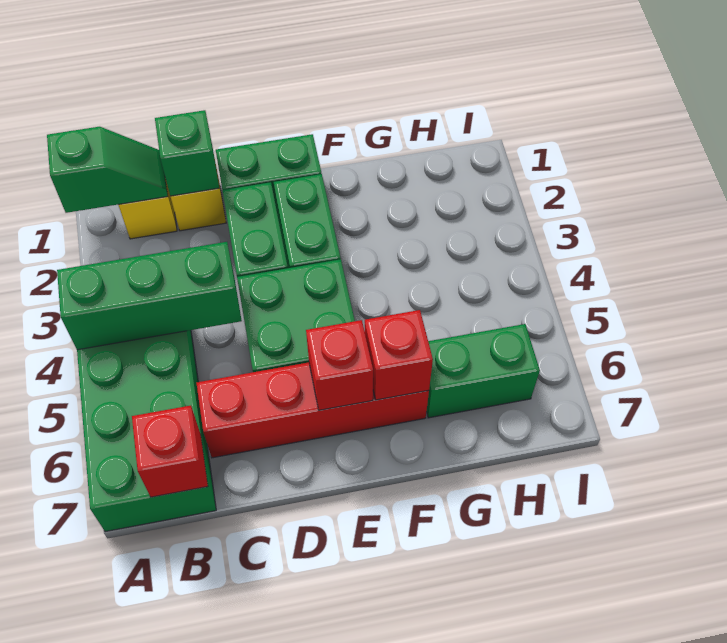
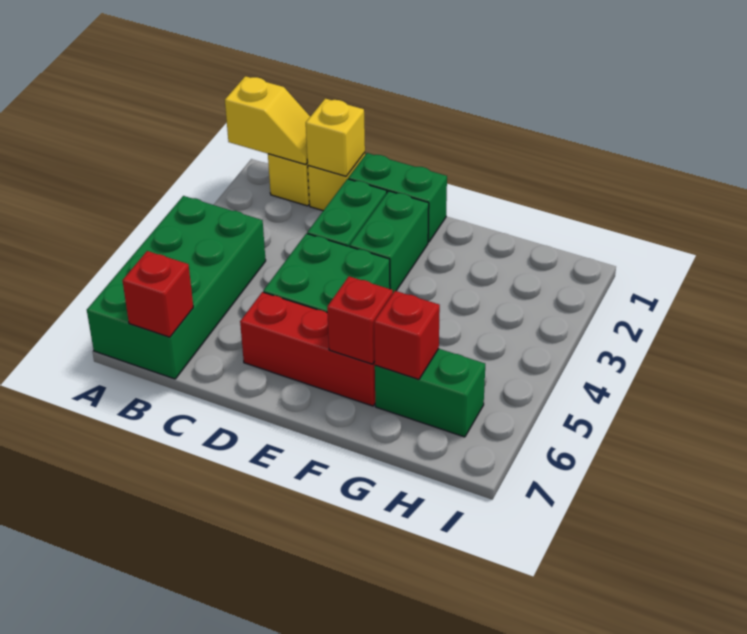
green 1x2 slope [47,127,168,213] -> yellow 1x2 slope [225,76,310,165]
green 1x3 brick [57,242,242,350] -> none
green 1x1 brick [155,110,219,196] -> yellow 1x1 brick [306,98,365,176]
red 1x4 brick [197,362,429,458] -> red 1x3 brick [240,292,375,406]
red 1x1 brick [306,320,373,410] -> red 1x1 brick moved to [374,291,440,379]

